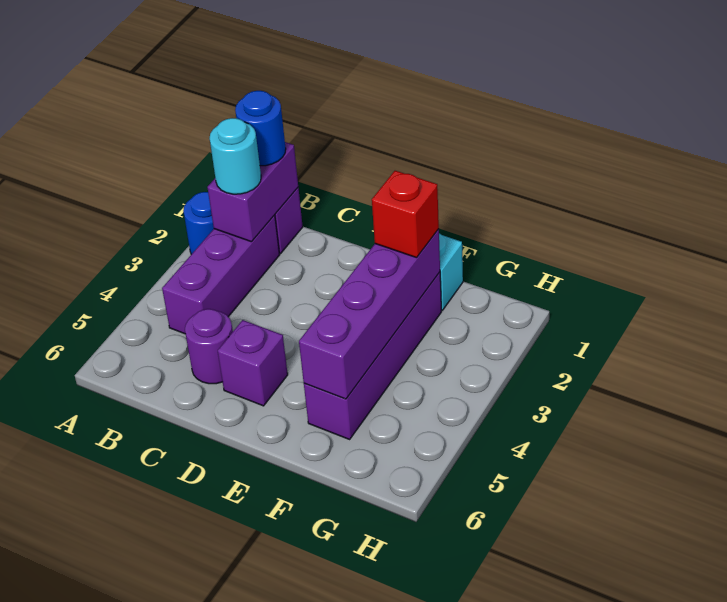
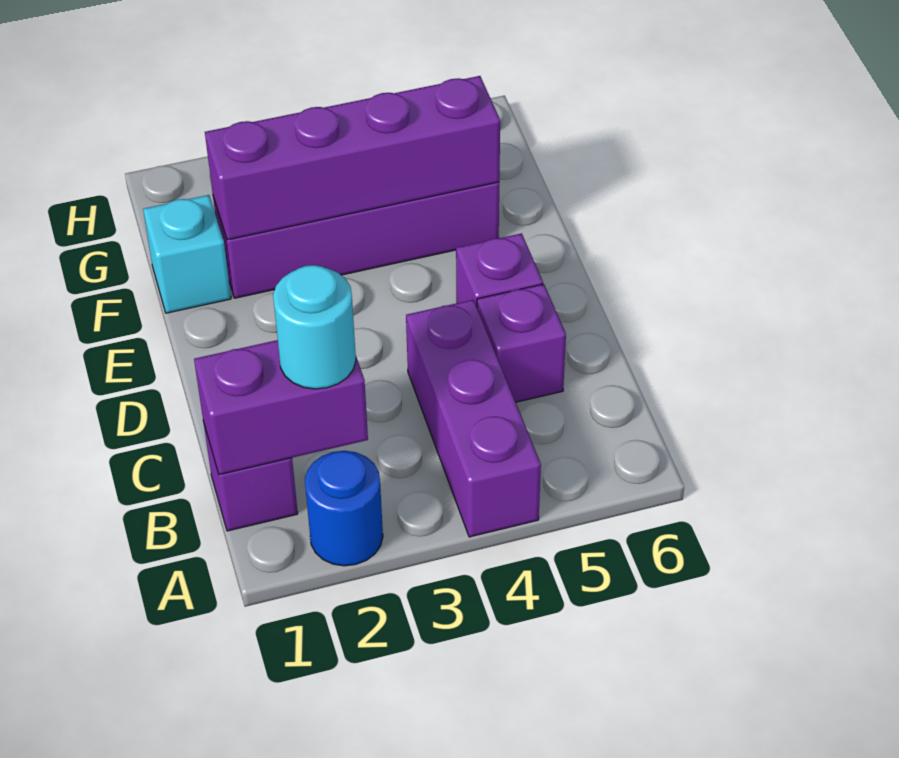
blue 1x1 round brick [235,91,286,166] -> none
purple 1x3 brick [162,215,280,334] -> purple 1x3 brick turned to [406,300,541,537]
purple 1x1 round brick [185,309,233,384] -> purple 1x1 brick [477,284,566,402]
red 1x1 brick [372,171,439,258] -> none

